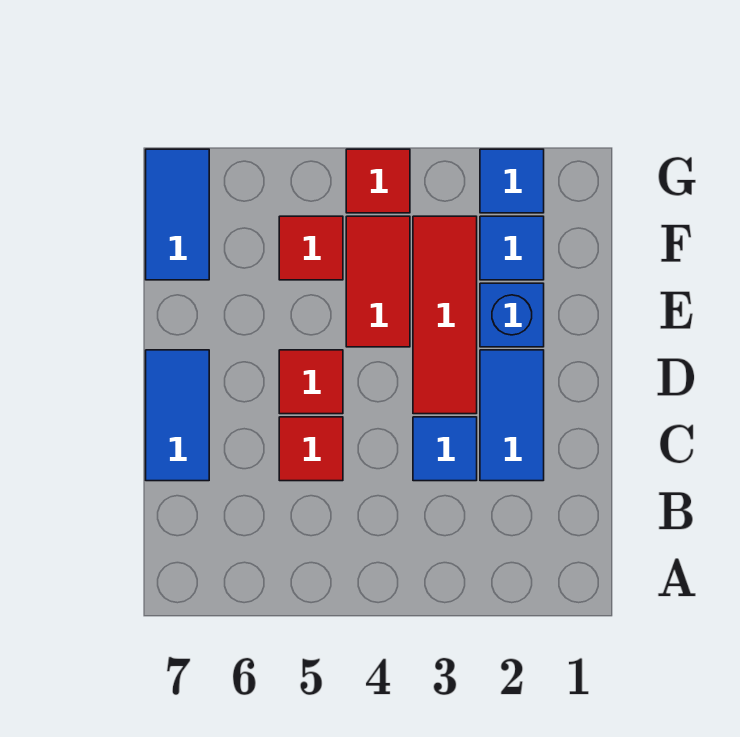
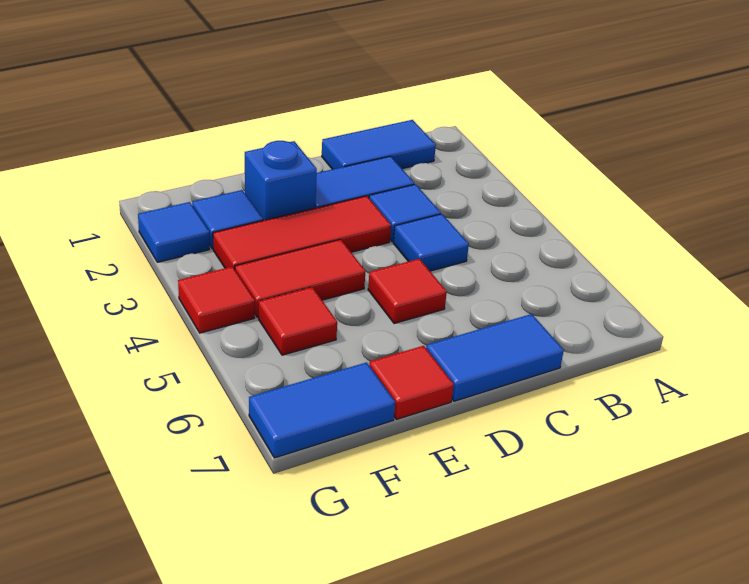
none -> blue 1x2 tile [322,120,436,169]
none -> blue 1x1 tile [393,214,469,271]
red 1x1 tile [279,417,343,481] -> red 1x1 tile moved to [369,346,454,419]

